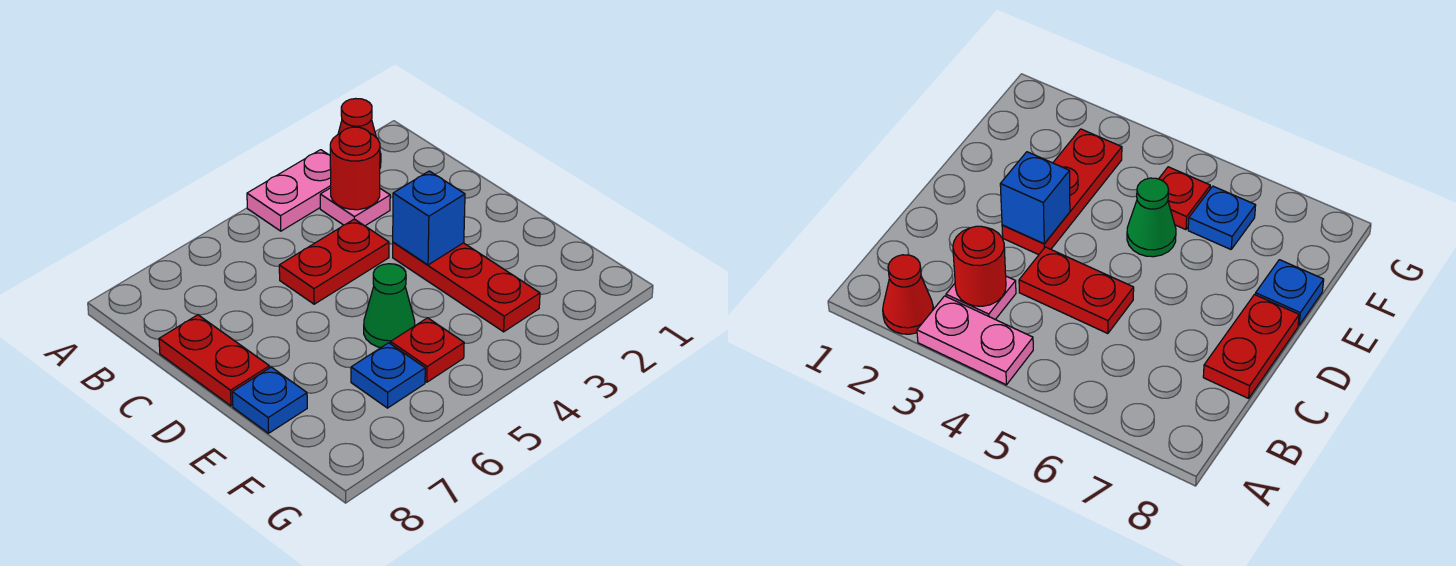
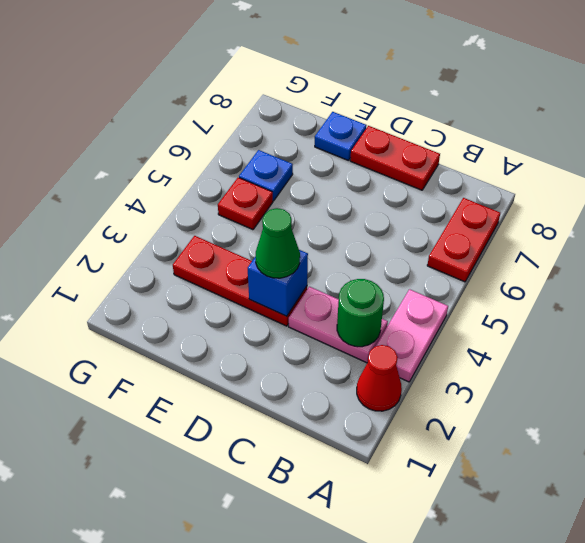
pink 1x1 plate [320,188,390,226] -> pink 1x2 plate [289,286,388,363]
red 1x1 round brick [330,127,380,210] -> green 1x1 round brick [337,279,384,347]
red 1x2 plate [279,219,389,304] -> red 1x2 plate moved to [427,198,500,282]
green 1x1 cone [364,264,415,348] -> green 1x1 cone moved to [255,208,300,278]

